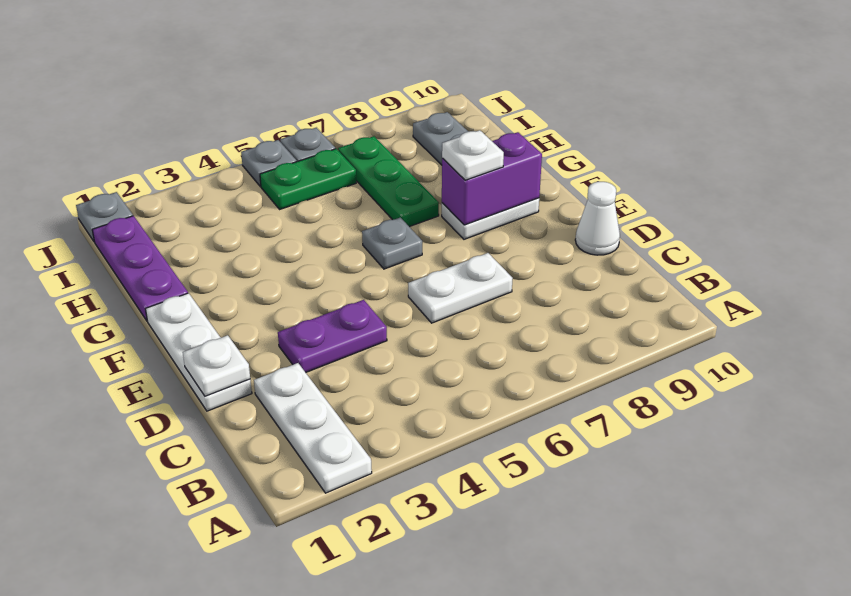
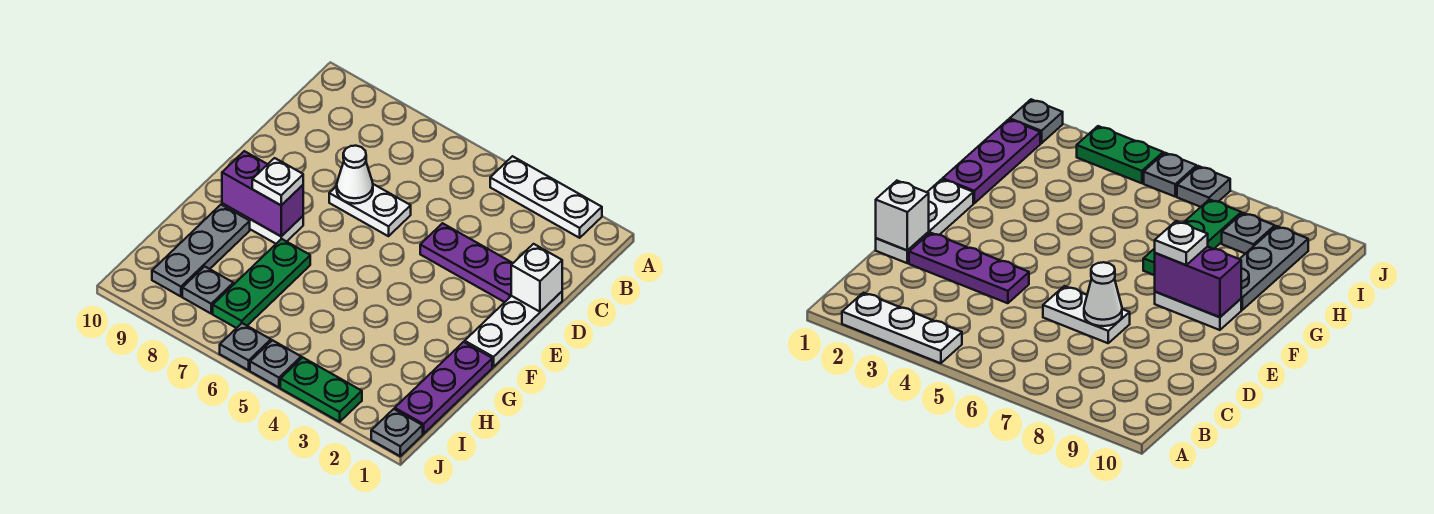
white 1x3 plate [254,363,372,493] -> white 1x3 plate turned to [490,156,602,238]
white 1x1 plate [183,335,250,396] -> white 1x1 brick [511,244,562,312]
purple 1x2 plate [278,300,387,372] -> purple 1x3 plate [420,223,513,302]
white 1x1 cone [575,182,620,255] -> white 1x1 cone moved to [337,146,373,204]
grey 1x1 plate [362,217,422,269] -> grey 1x1 plate moved to [182,266,234,313]
green 1x2 plate [260,149,356,209] -> green 1x2 plate moved to [280,357,362,422]

